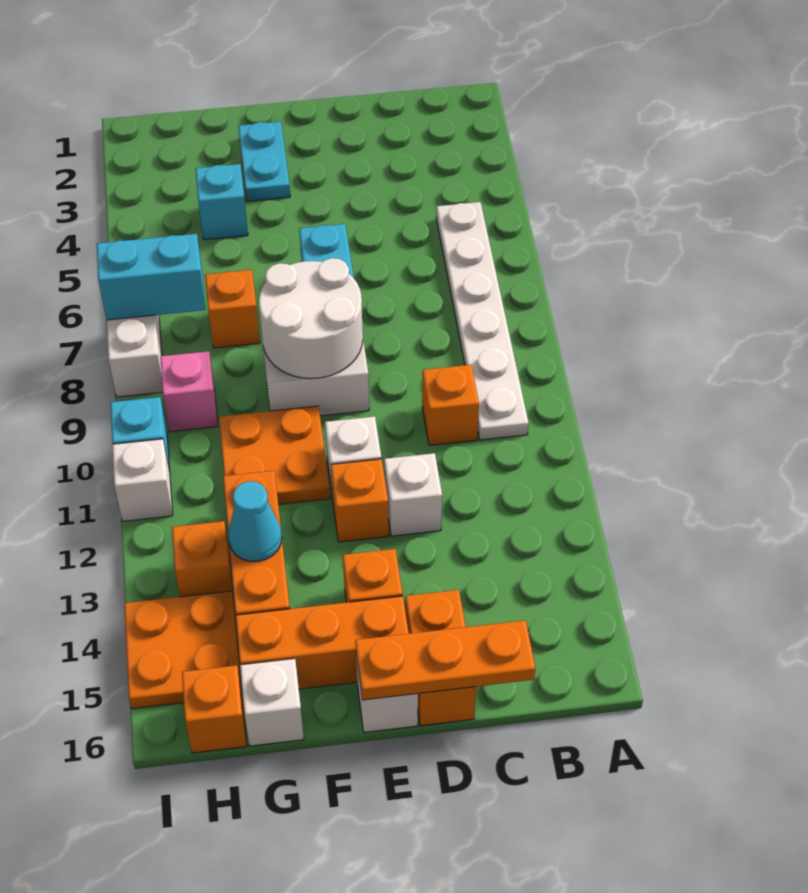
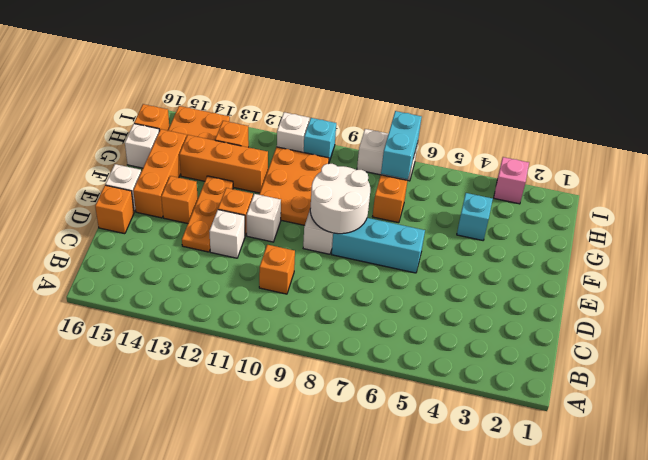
white 1x6 plate [436,202,529,440] -> none
orange 1x3 plate [355,620,535,700] -> orange 1x3 plate moved to [182,176,233,252]
orange 1x2 brick [406,590,476,726] -> orange 1x1 brick [95,185,134,234]
cyan 1x2 plate [238,122,290,201] -> none
orange 2x2 plate [219,406,330,504] -> orange 2x3 plate [259,147,329,225]
cyan 1x1 cone [228,481,282,561] -> none
pink 1x1 brick [160,351,218,432] -> pink 1x1 brick moved to [494,157,529,204]

